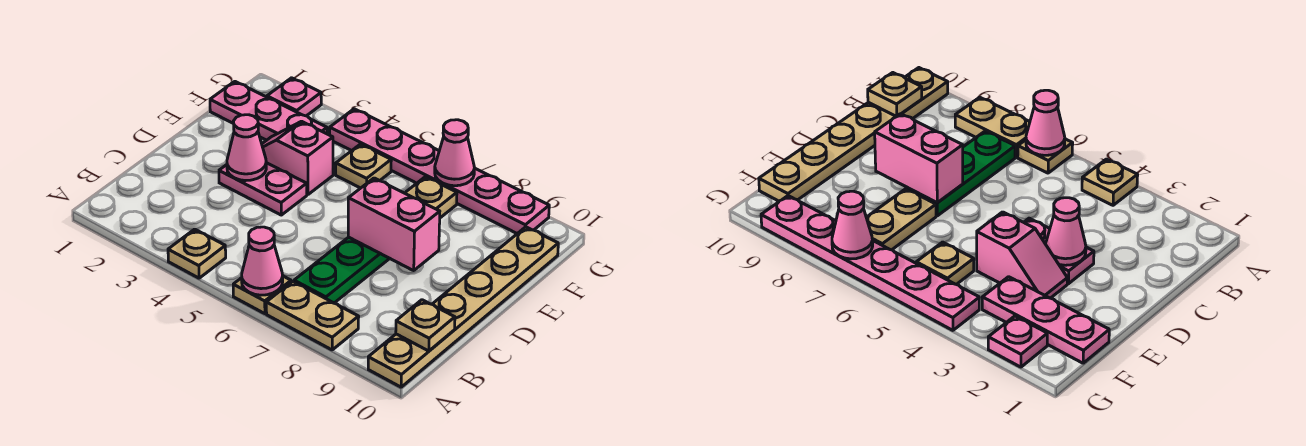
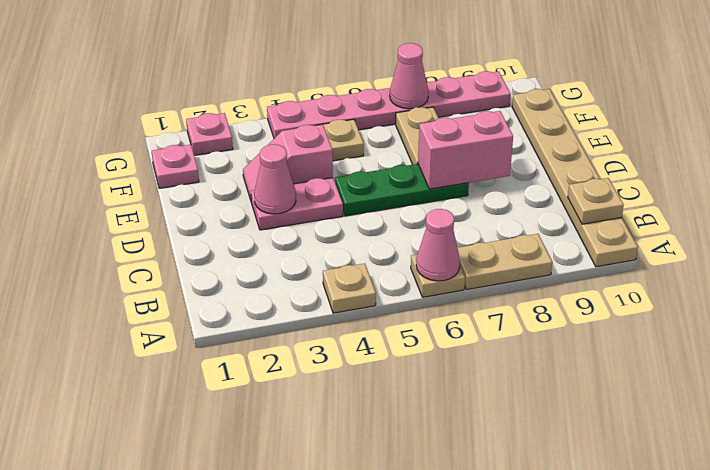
green 1x3 plate [294,237,390,303] -> green 1x3 plate turned to [335,164,469,216]
pink 1x3 plate [210,82,327,140] -> pink 1x1 plate [152,145,199,188]

